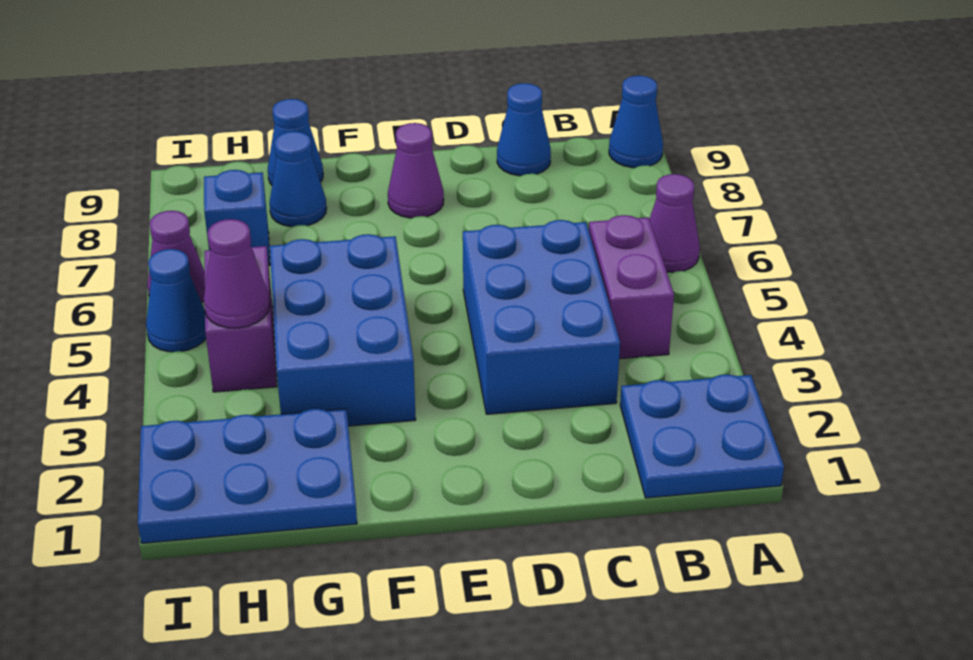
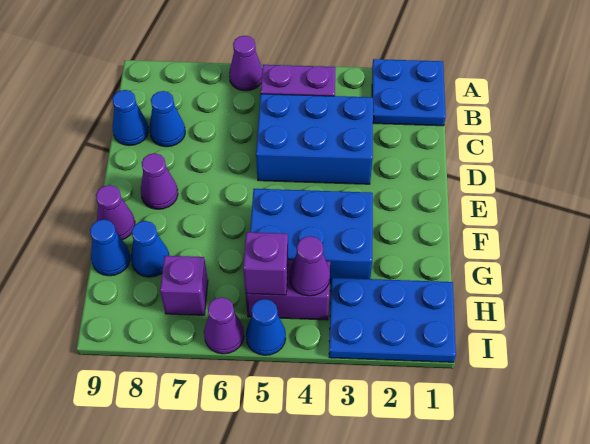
blue 1x1 cone [609,76,663,168] -> blue 1x1 cone moved to [149,91,185,147]
none -> purple 1x1 cone [96,185,135,240]
blue 2x3 plate [138,409,357,543] -> blue 2x3 plate turned to [329,278,456,362]
none -> purple 1x1 brick [243,232,288,295]
blue 1x1 brick [204,170,270,266] -> purple 1x1 brick [160,256,208,315]

